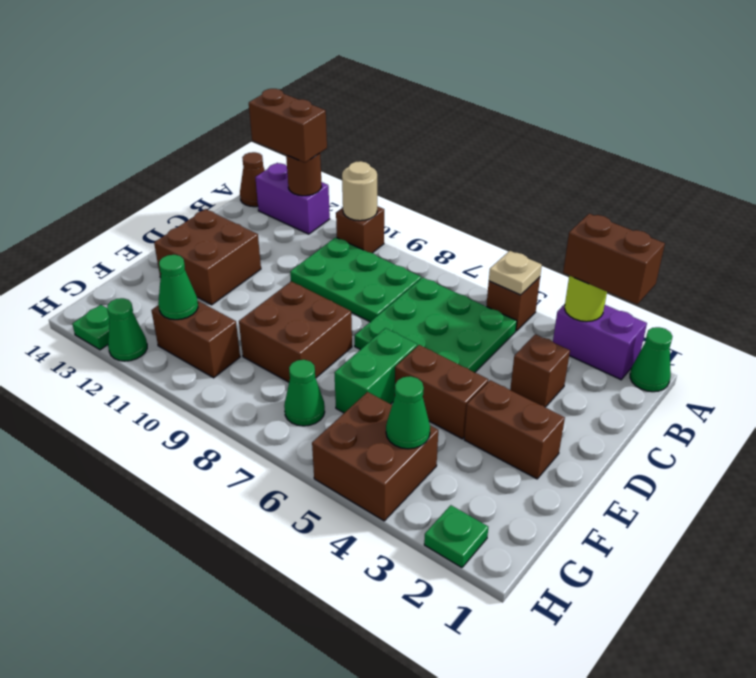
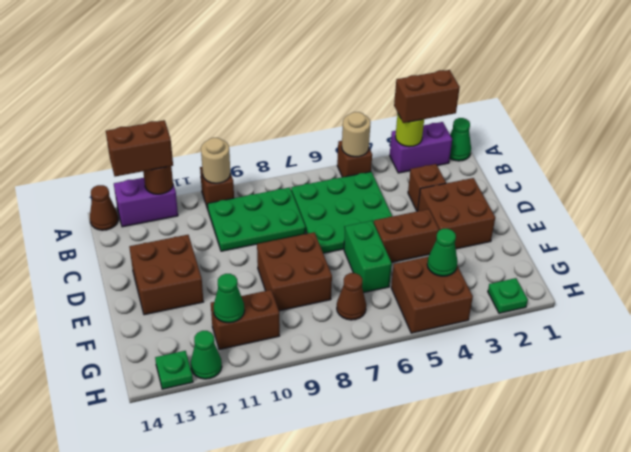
tan 1x1 plate [489,251,542,295] -> tan 1x1 round brick [342,112,371,157]
brown 1x2 brick [464,380,565,479] -> brown 2x2 brick [418,178,495,249]
green 1x1 cone [284,360,325,426] -> brown 1x1 cone [337,273,366,320]

